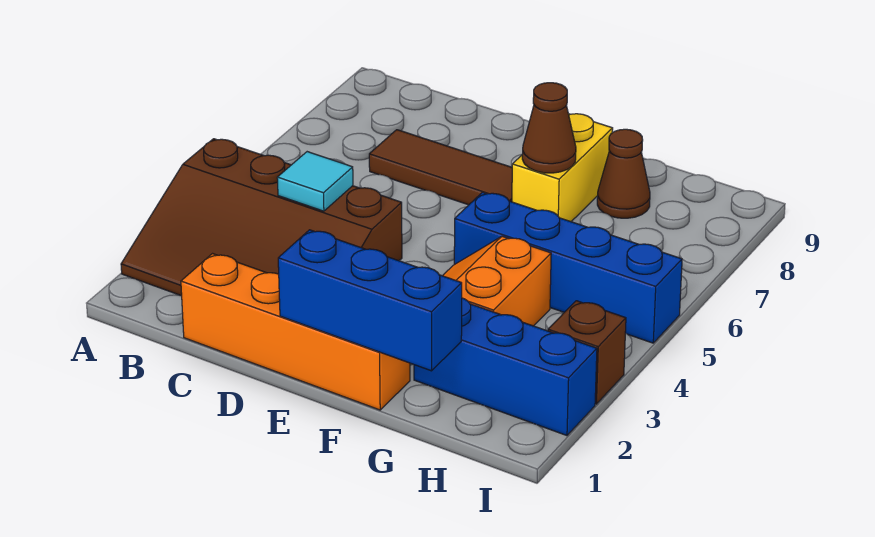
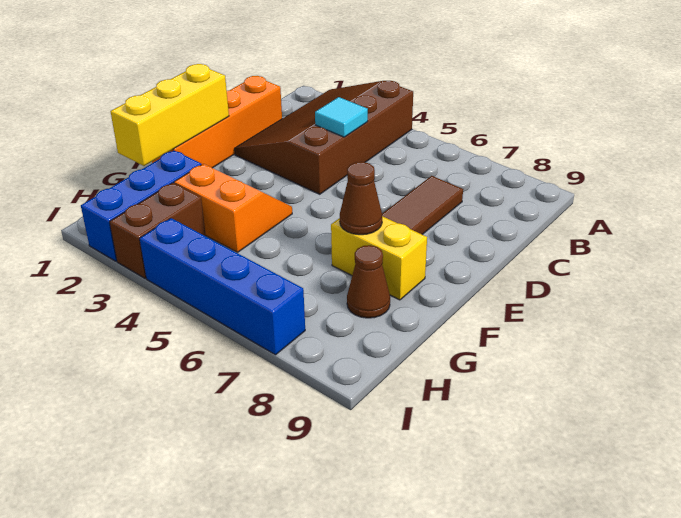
blue 1x3 brick [278,230,462,371] -> yellow 1x3 brick [110,64,229,166]
blue 1x4 brick [454,192,682,343] -> blue 1x4 brick turned to [140,218,305,355]
brown 1x1 brick [548,301,626,404] -> brown 1x2 brick [110,183,206,278]

